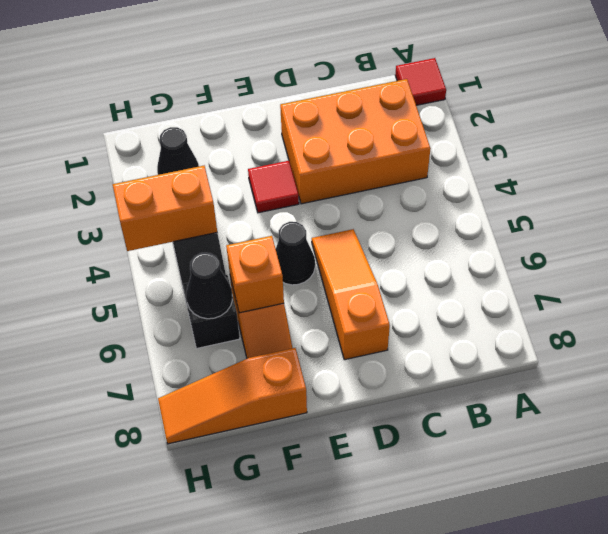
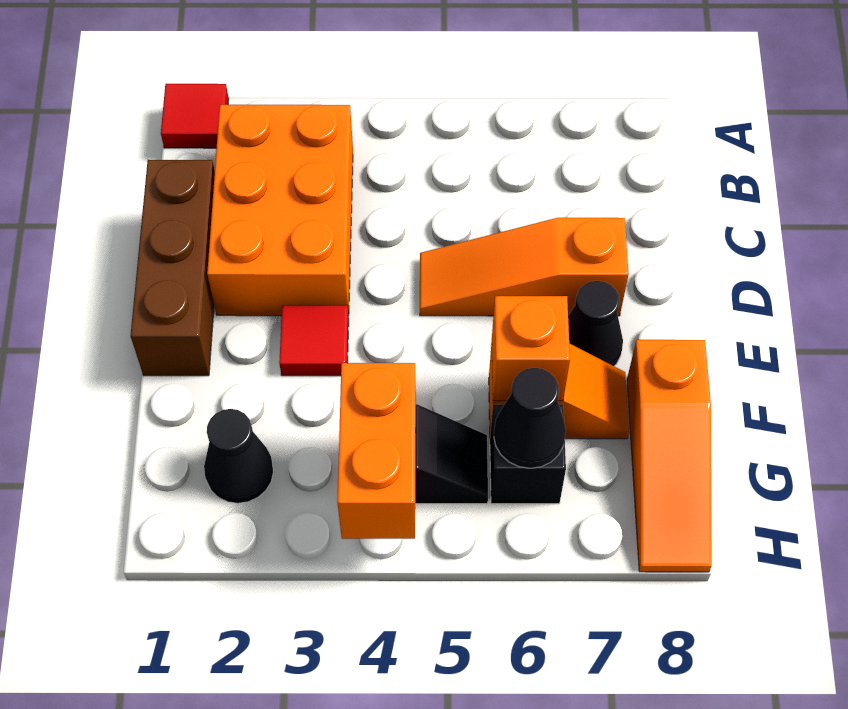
none -> brown 1x3 brick [131,160,215,376]
black 1x1 cone [276,222,315,285] -> black 1x1 cone moved to [568,281,623,366]

